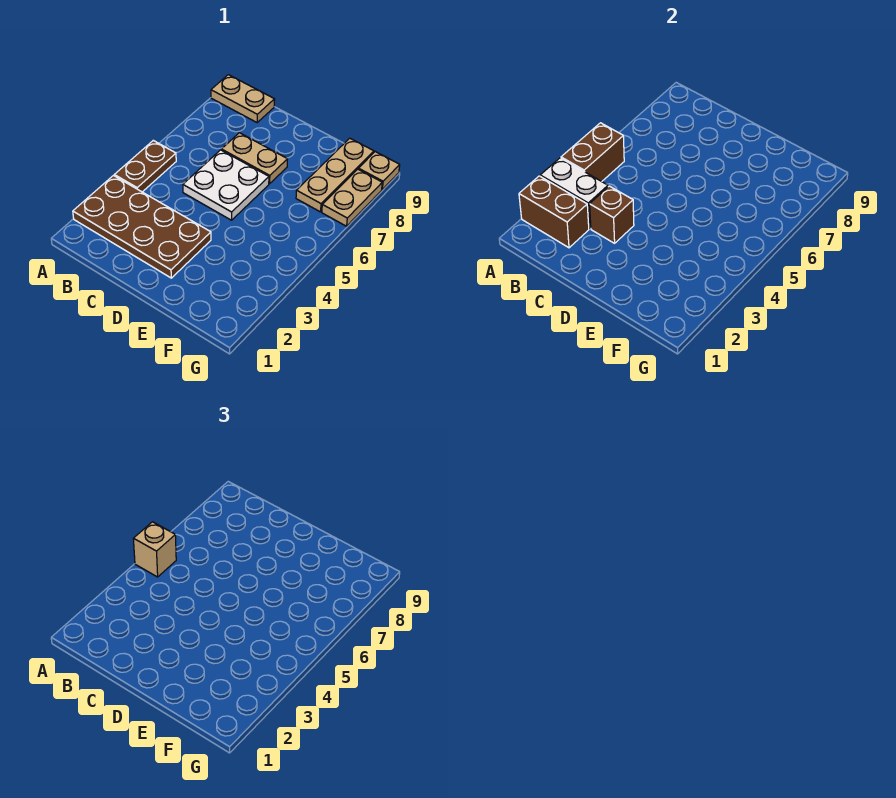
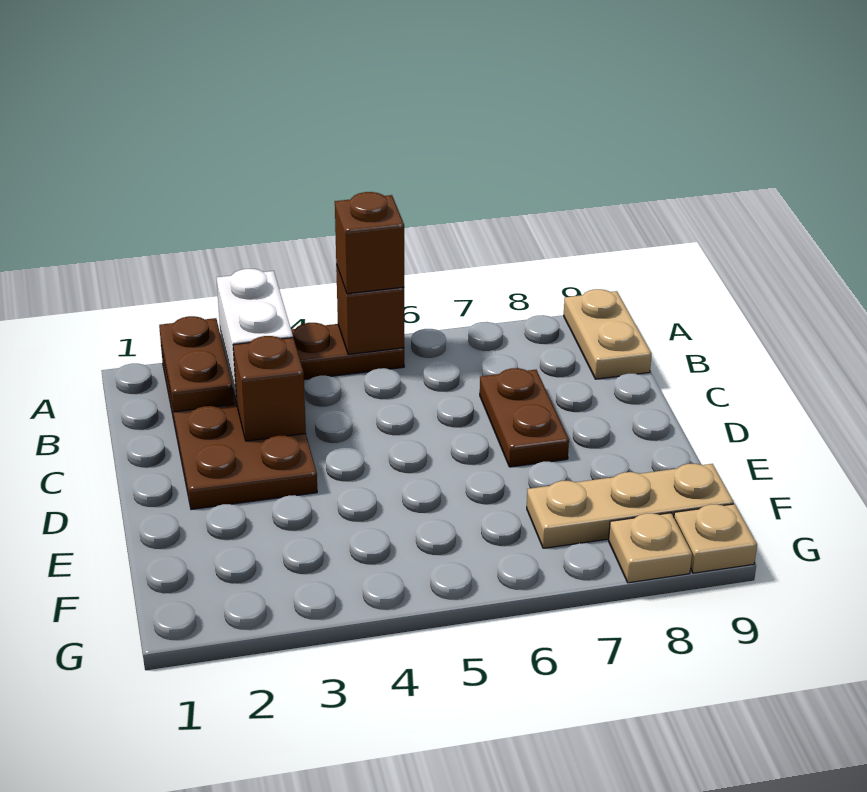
brown 1x2 brick [519,176,589,248] -> brown 1x2 plate [159,316,234,412]
brown 1x2 brick [561,123,624,182] -> brown 1x1 brick [336,265,404,354]
tan 1x1 brick [133,522,176,577] -> brown 1x1 brick [335,192,404,294]
white 2x2 plate [183,150,269,220] -> none
tan 1x2 plate [222,133,287,184] -> brown 1x2 plate [480,368,569,467]
tan 1x2 plate [322,169,382,226] -> tan 1x1 plate [609,513,692,583]

